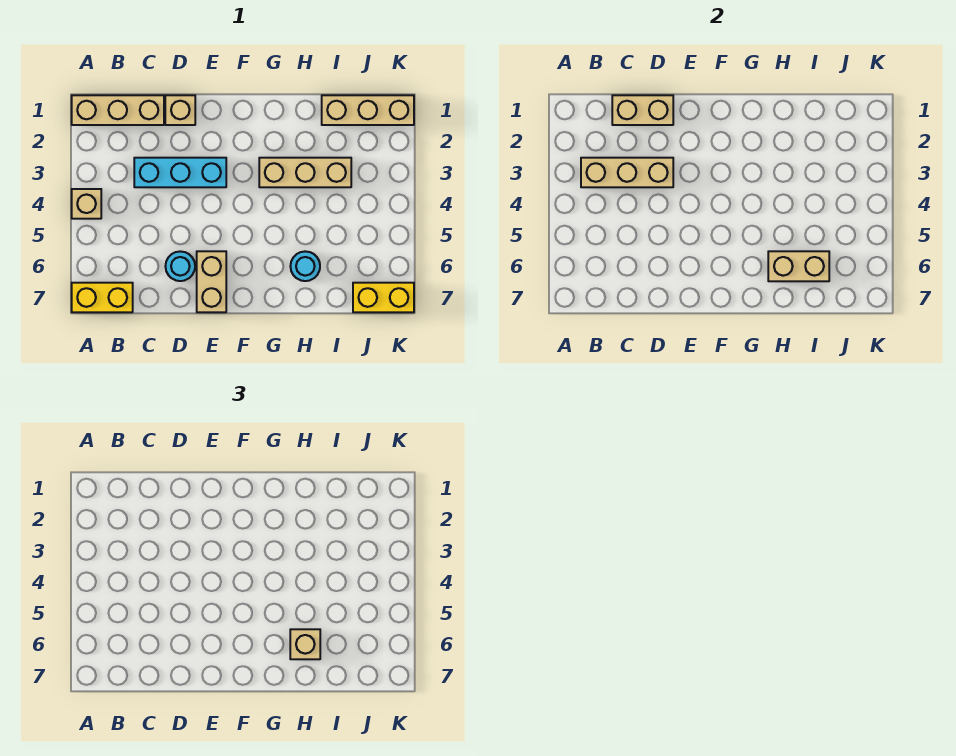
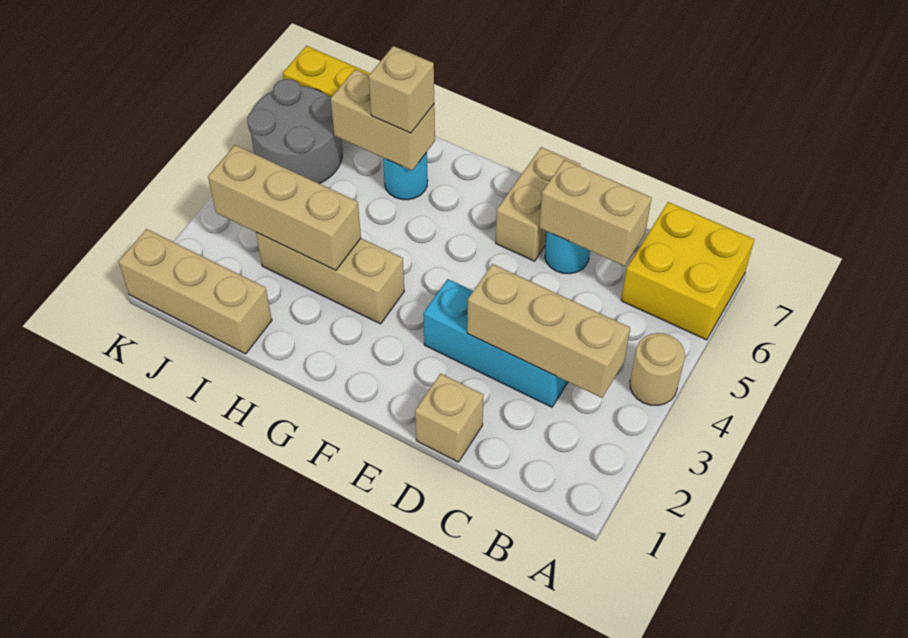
tan 1x3 brick [72,95,164,125] -> tan 1x3 brick moved to [208,145,361,270]
tan 1x1 brick [72,189,101,219] -> tan 1x1 round brick [630,333,685,406]
yellow 1x2 brick [72,283,133,312] -> yellow 2x2 brick [621,202,754,340]
tan 1x2 brick [612,95,673,125] -> tan 1x2 brick moved to [539,160,652,266]
none -> grey 2x2 round brick [247,79,342,184]

